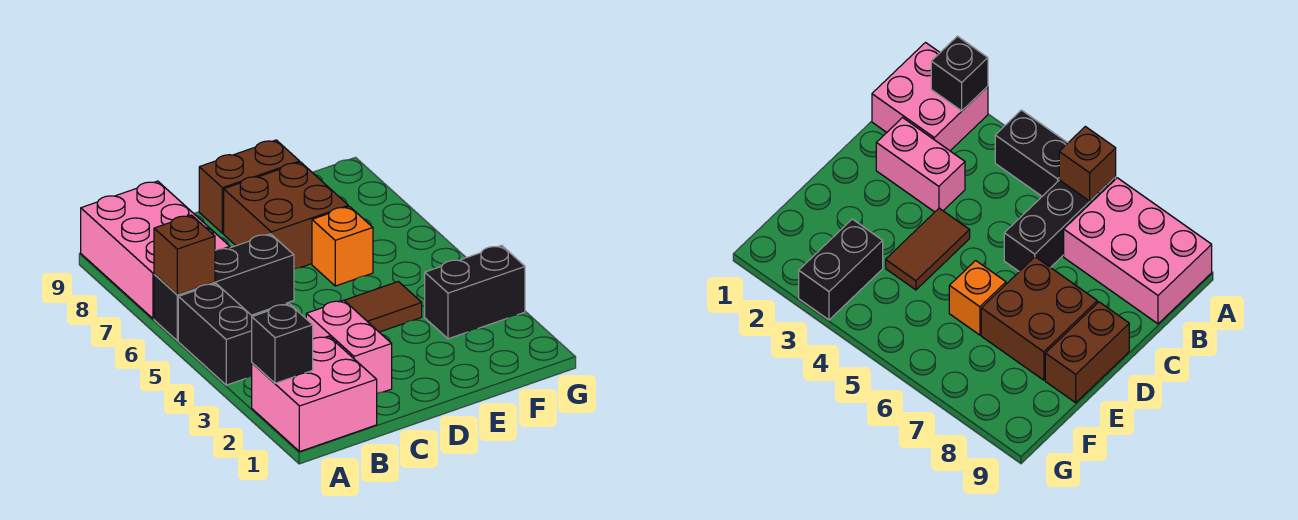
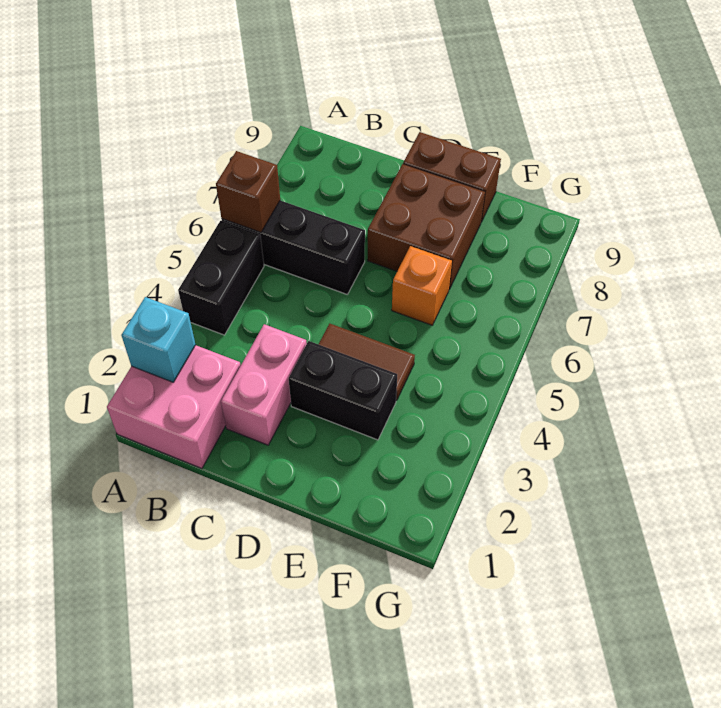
black 1x1 brick [252,304,313,383] -> cyan 1x1 brick [121,297,196,382]
pink 2x3 brick [81,181,230,319] -> none
black 1x2 brick [425,246,525,339] -> black 1x2 brick moved to [289,341,397,440]

